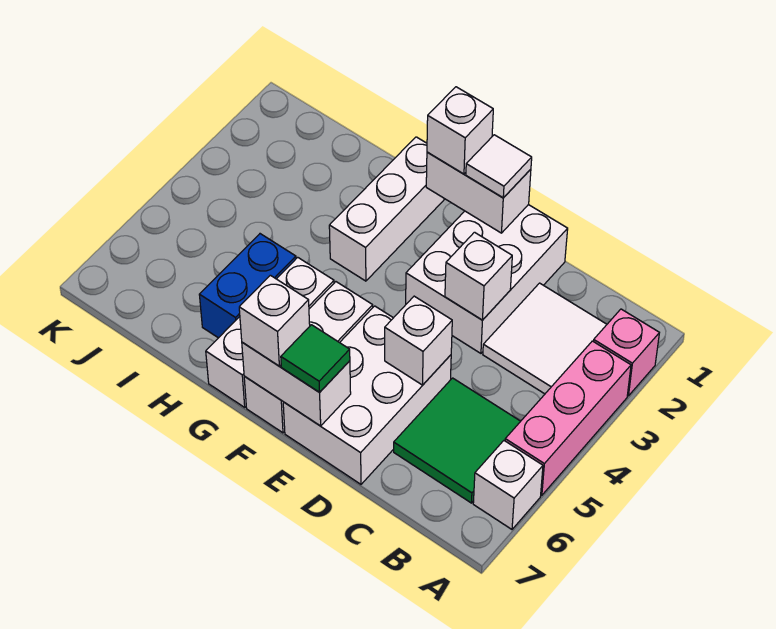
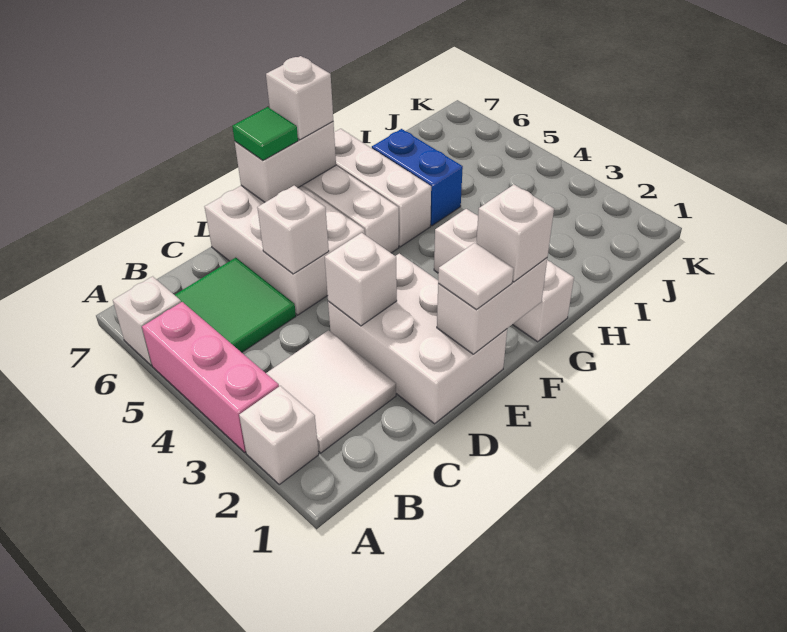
pink 1x1 brick [593,309,659,396] -> white 1x1 brick [239,386,319,484]

